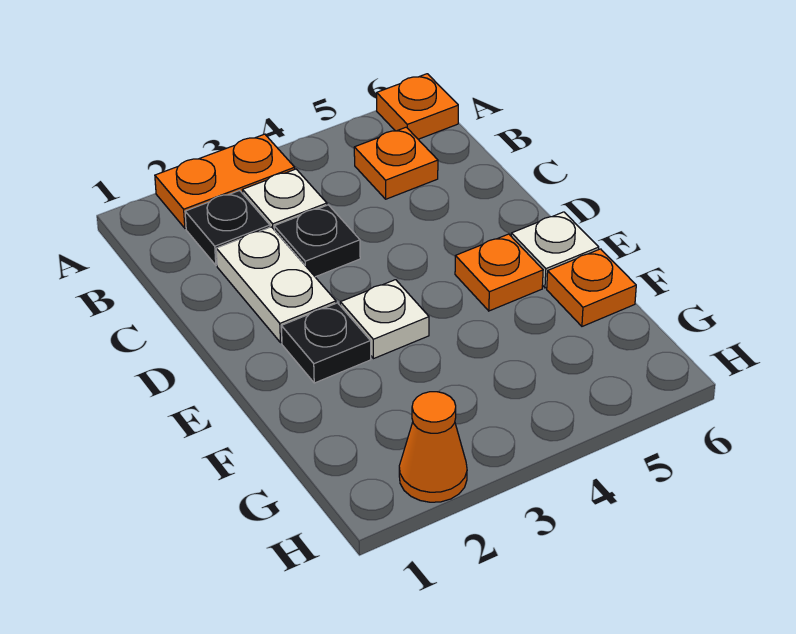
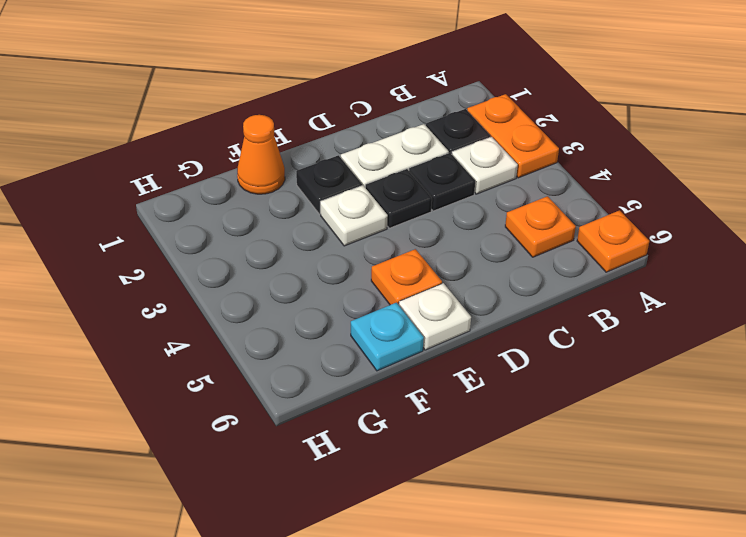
none -> black 1x1 plate [365,169,432,228]
orange 1x1 plate [547,249,636,326] -> cyan 1x1 plate [351,303,424,371]
orange 1x1 cone [399,392,467,502] -> orange 1x1 cone moved to [237,115,285,194]

